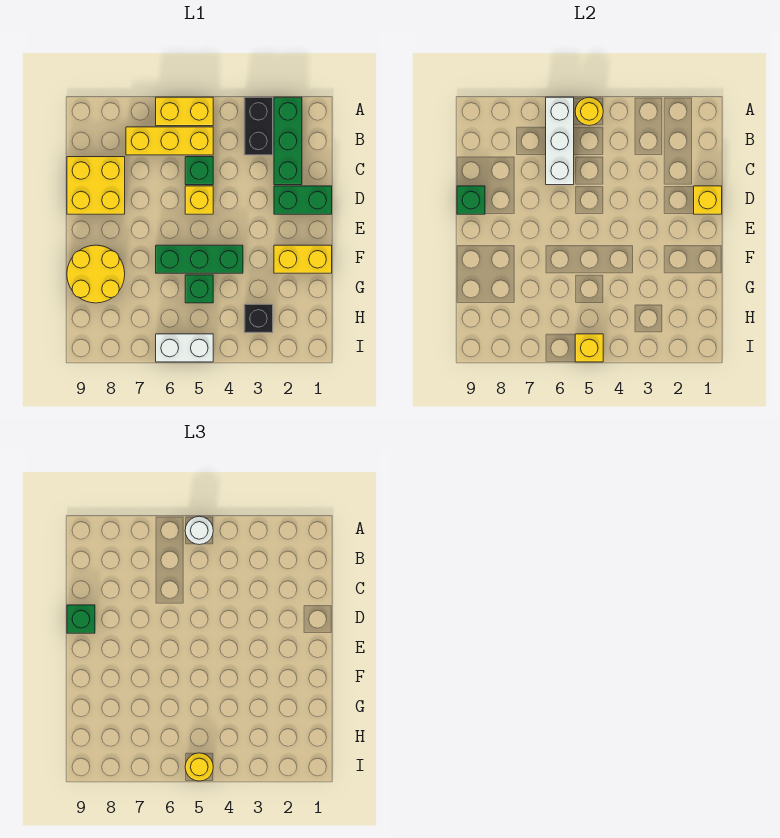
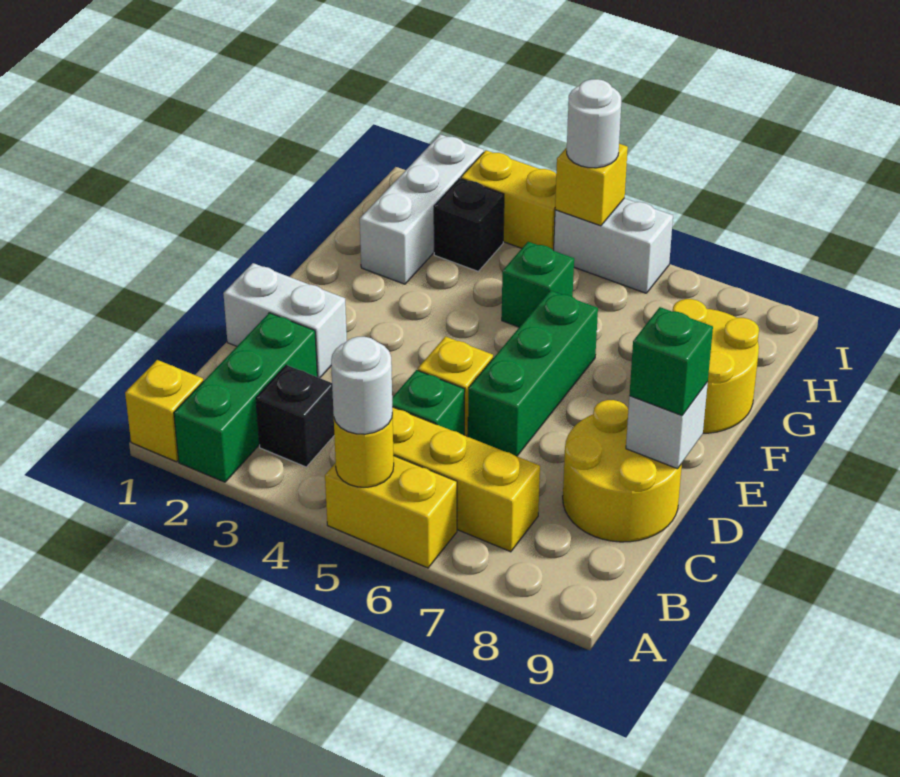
black 1x2 brick [244,97,273,155] -> black 1x1 brick [256,365,334,467]
white 1x3 brick [546,97,574,185] -> white 1x3 brick moved to [360,134,484,284]
yellow 2x2 brick [67,157,125,214] -> yellow 2x2 round brick [563,400,682,542]
green 1x2 brick [274,186,332,214] -> white 1x2 brick [223,263,347,378]
yellow 1x1 brick [694,186,722,214] -> yellow 1x1 brick moved to [125,360,203,462]
green 1x1 brick [457,186,485,214] -> white 1x1 brick [626,382,708,469]
yellow 1x2 brick [274,245,332,273] -> yellow 1x2 brick moved to [461,150,556,251]
green 1x3 brick [156,245,243,273] -> green 1x3 brick turned to [468,290,598,456]
yellow 1x1 round brick [185,753,213,781] -> white 1x1 round brick [567,79,621,168]

